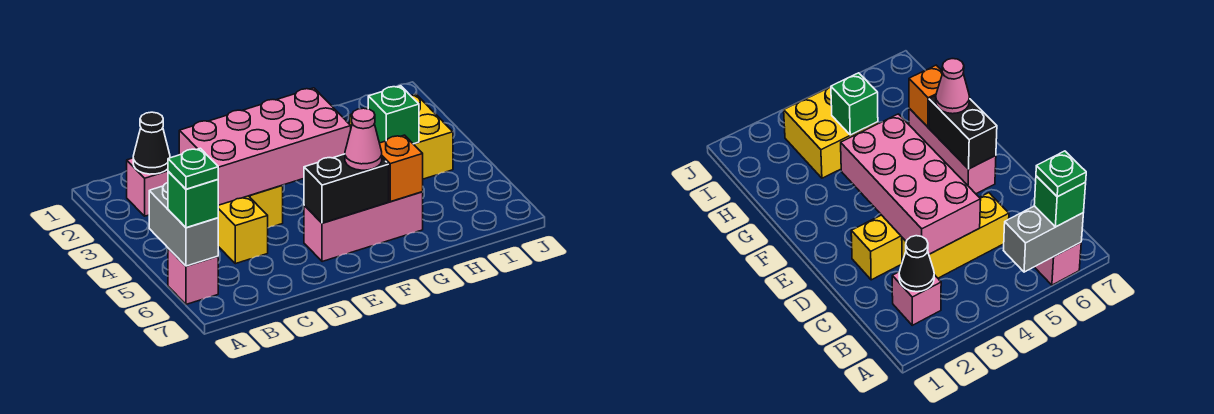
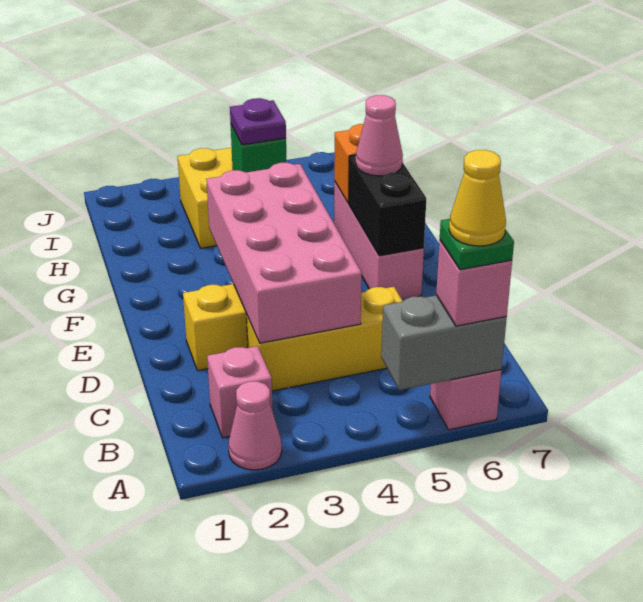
none -> pink 1x1 cone [228,381,282,470]
green 1x1 brick [168,172,218,228] -> pink 1x1 brick [436,240,512,326]
none -> yellow 1x1 cone [449,150,506,246]
black 1x1 cone [133,112,170,174] -> none
none -> purple 1x1 plate [230,98,286,145]

